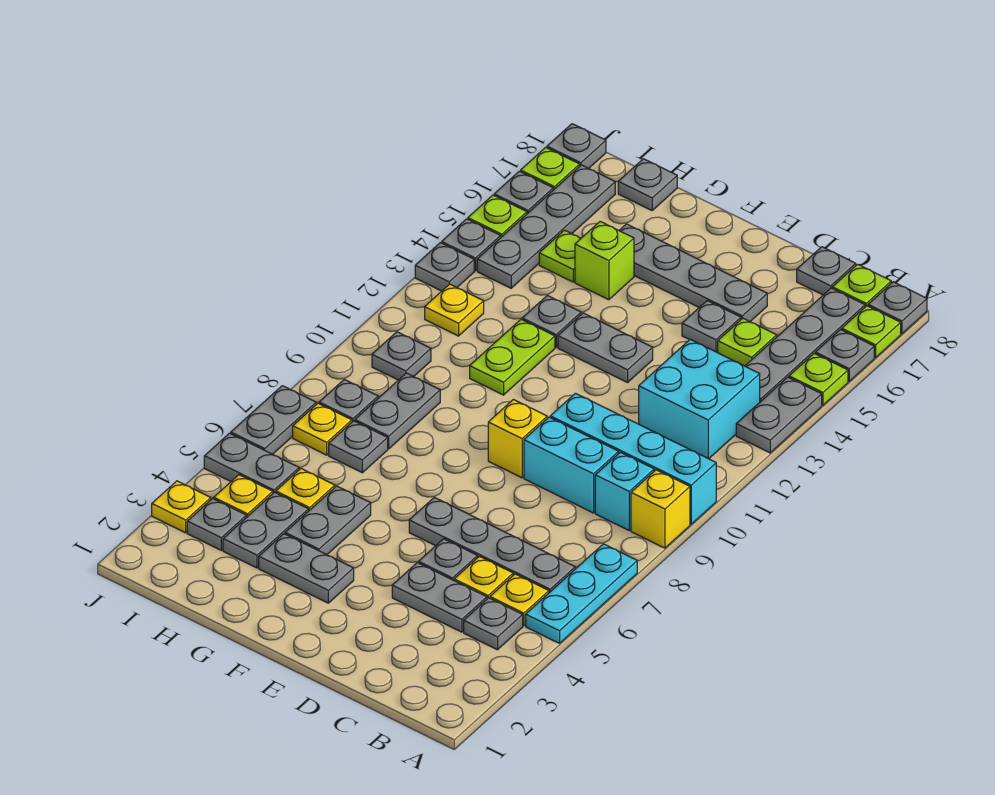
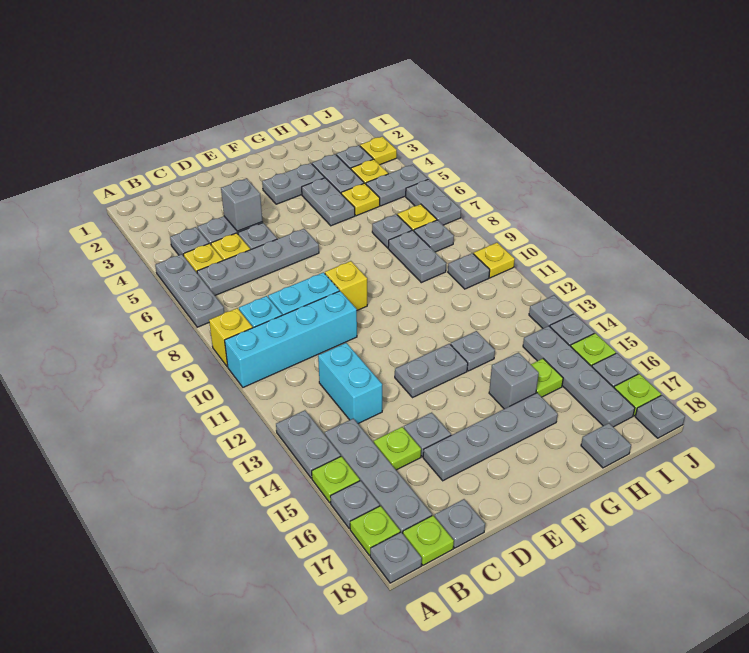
cyan 1x3 plate [526,544,637,643] -> grey 1x3 plate [155,254,224,327]
cyan 2x2 brick [639,339,760,459] -> cyan 1x2 brick [318,343,382,423]
none -> grey 1x1 brick [221,178,263,231]
lime 1x2 plate [470,319,555,395] -> none
lime 1x1 brick [575,222,634,300] -> grey 1x1 brick [489,353,539,409]
yellow 1x1 plate [425,284,484,336] -> yellow 1x1 plate moved to [474,243,515,278]

